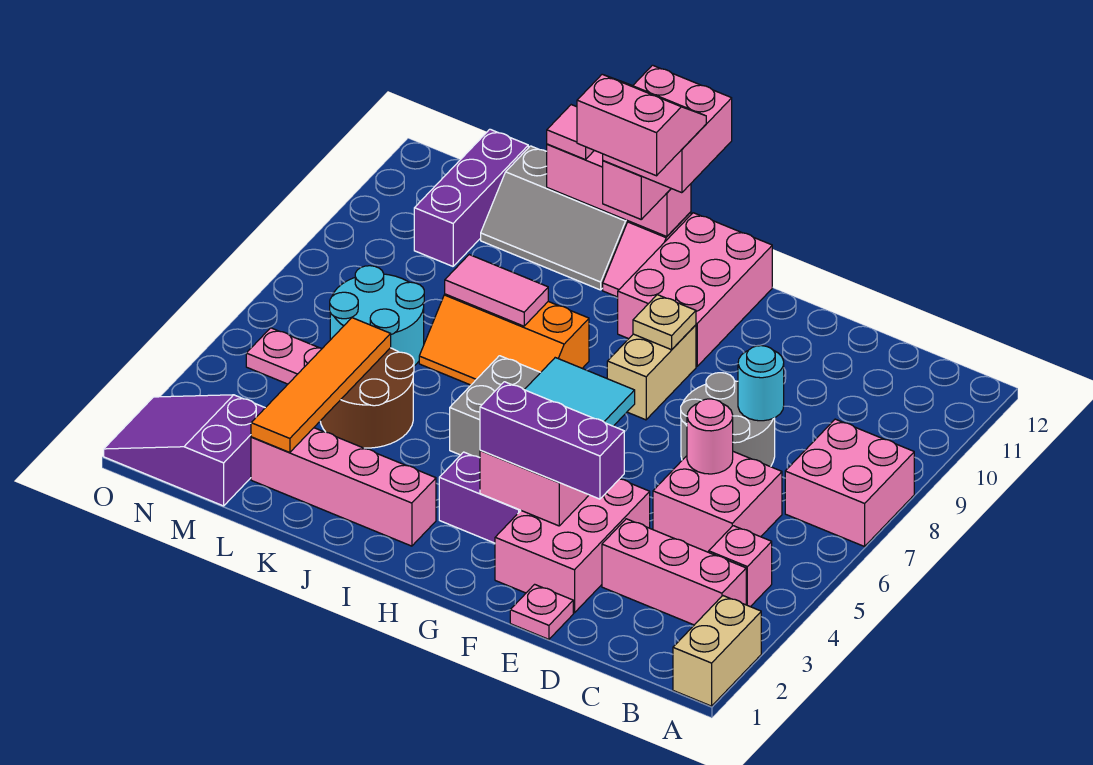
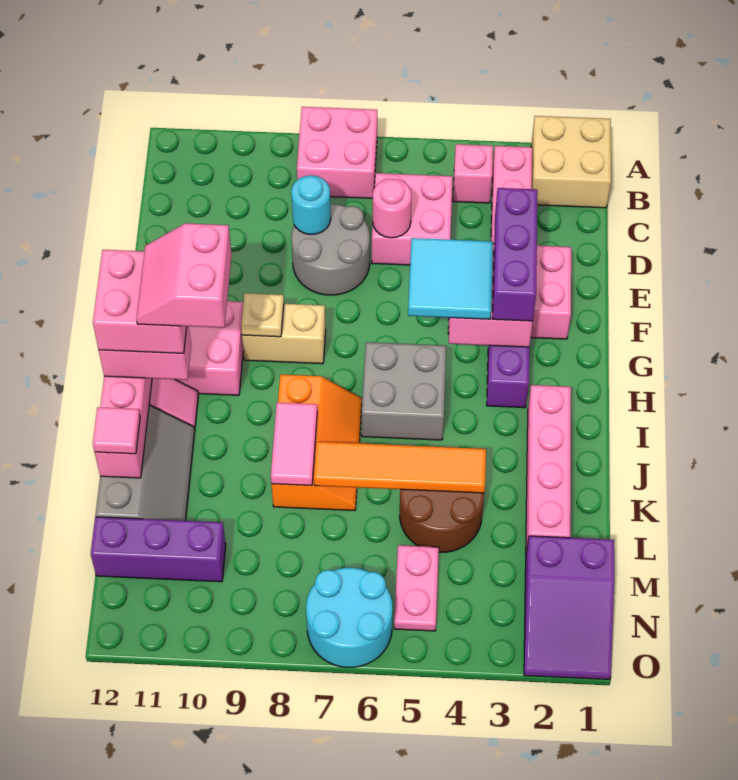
tan 1x2 brick [673,596,761,706] -> tan 2x2 brick [531,116,611,208]
pink 1x1 plate [510,584,573,639] -> none
orange 1x4 tile [251,318,391,453] -> orange 1x4 tile moved to [314,442,486,493]
cyan 2x2 round brick [330,266,424,366] -> cyan 2x2 round brick moved to [306,568,393,668]

